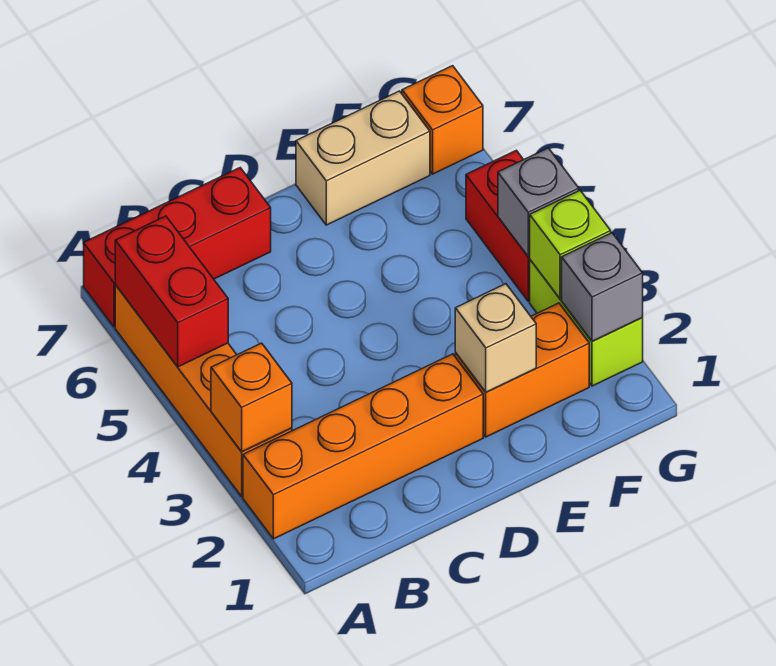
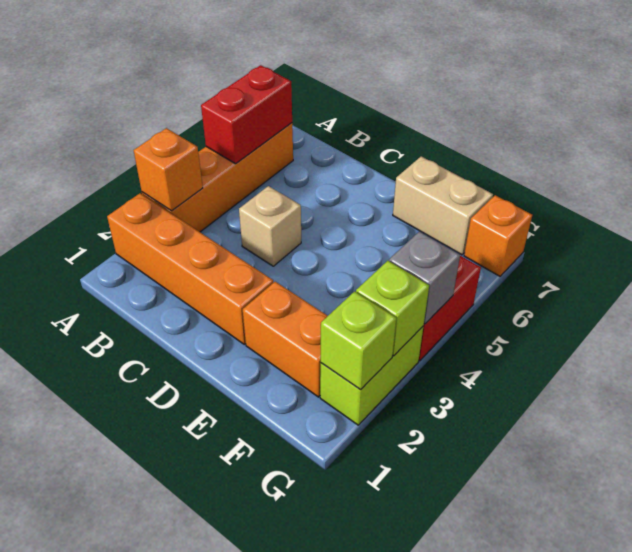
red 1x3 brick [84,168,271,327] -> none
tan 1x1 brick [455,284,536,392] -> tan 1x1 brick moved to [239,186,301,266]
grey 1x1 brick [562,233,643,341] -> lime 1x1 brick [321,291,396,389]

